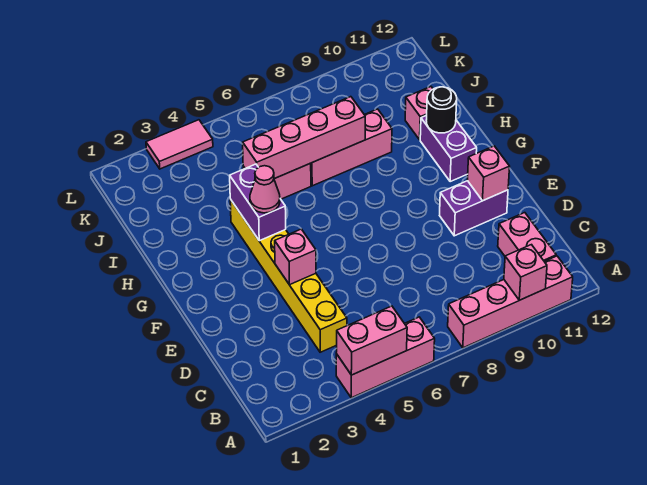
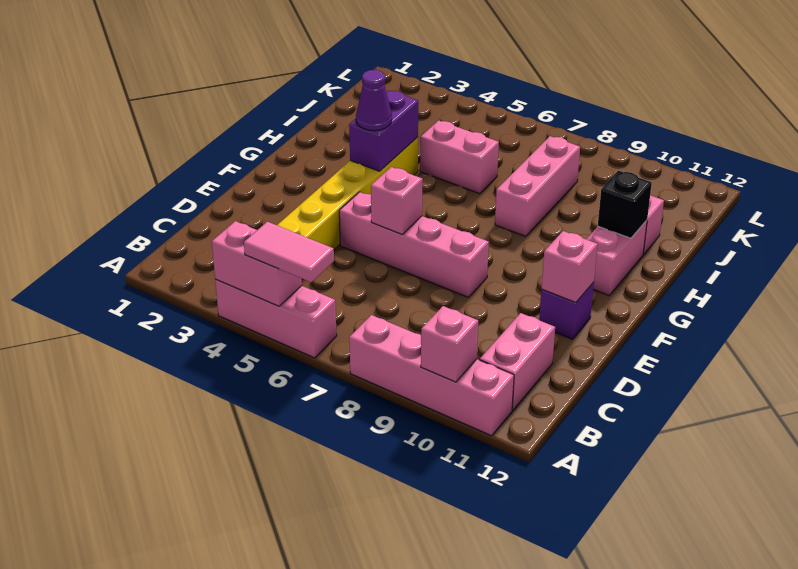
pink 1x1 brick [275,229,316,285] -> pink 1x1 brick moved to [371,167,423,234]
purple 1x2 brick [440,181,508,236] -> purple 1x1 brick [539,282,594,339]
pink 1x1 cone [250,166,280,213] -> purple 1x1 cone [356,70,392,131]
purple 1x2 brick [420,115,477,181] -> pink 1x2 brick [586,220,647,295]
black 1x1 round brick [426,87,457,133] -> black 1x1 brick [598,171,652,238]
pink 1x4 brick [243,97,365,179] -> pink 1x4 brick moved to [339,192,489,297]
pink 1x3 brick [311,109,392,186] -> pink 1x3 brick turned to [495,136,580,236]
pink 1x2 tile [146,120,213,169] -> pink 1x2 tile moved to [244,222,334,282]

